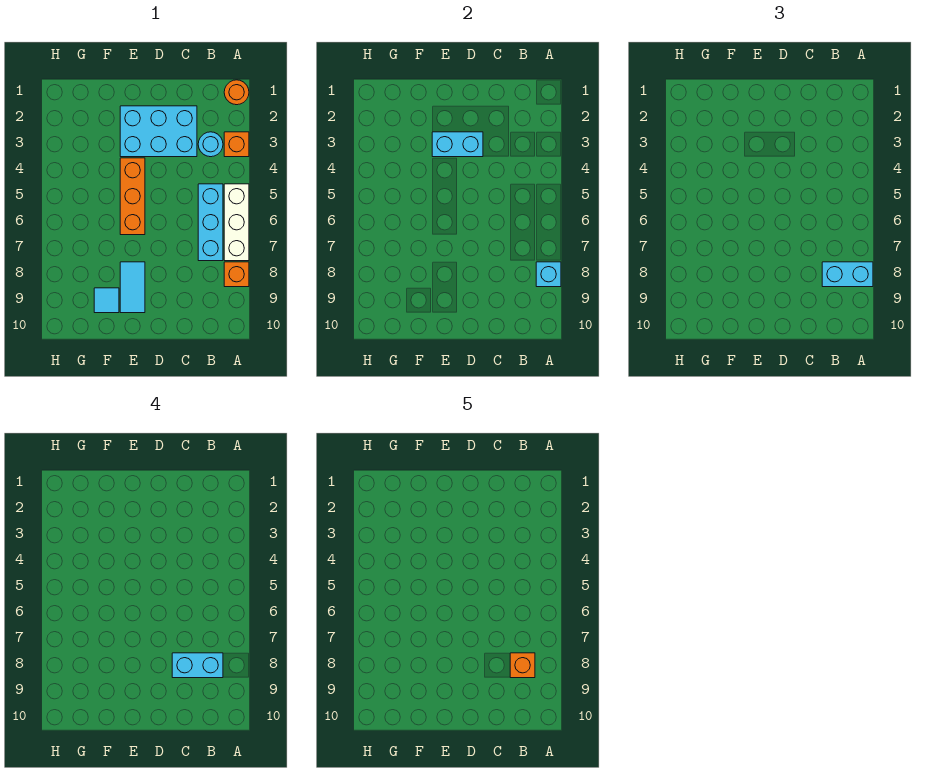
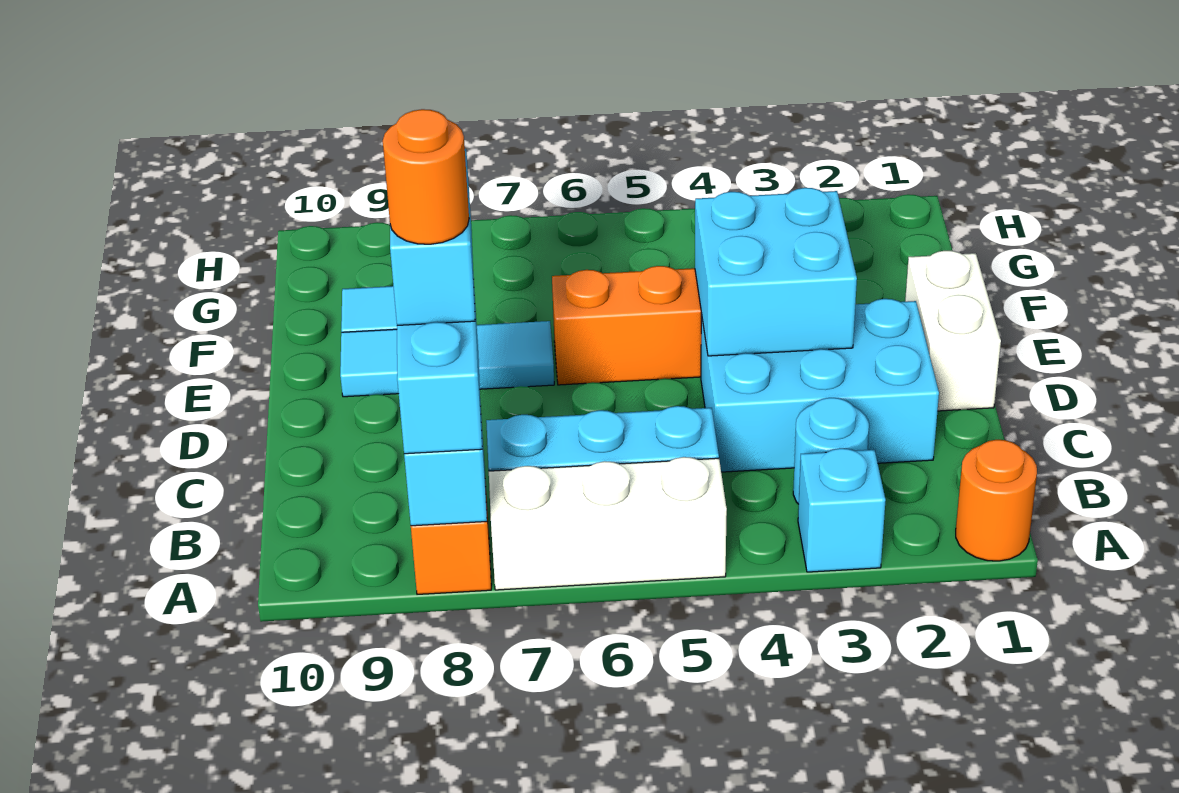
orange 1x1 brick [224,132,249,157] -> cyan 1x1 brick [798,448,886,572]
orange 1x1 brick [510,653,535,678] -> orange 1x1 round brick [383,109,469,244]
cyan 2x3 brick [120,106,197,157] -> cyan 2x3 brick turned to [701,299,939,472]
none -> white 1x2 brick [905,251,1001,411]
cyan 1x2 brick [432,132,483,157] -> cyan 2x2 brick [695,188,857,356]
cyan 1x2 tile [120,262,145,313] -> cyan 1x3 tile [340,321,554,397]

